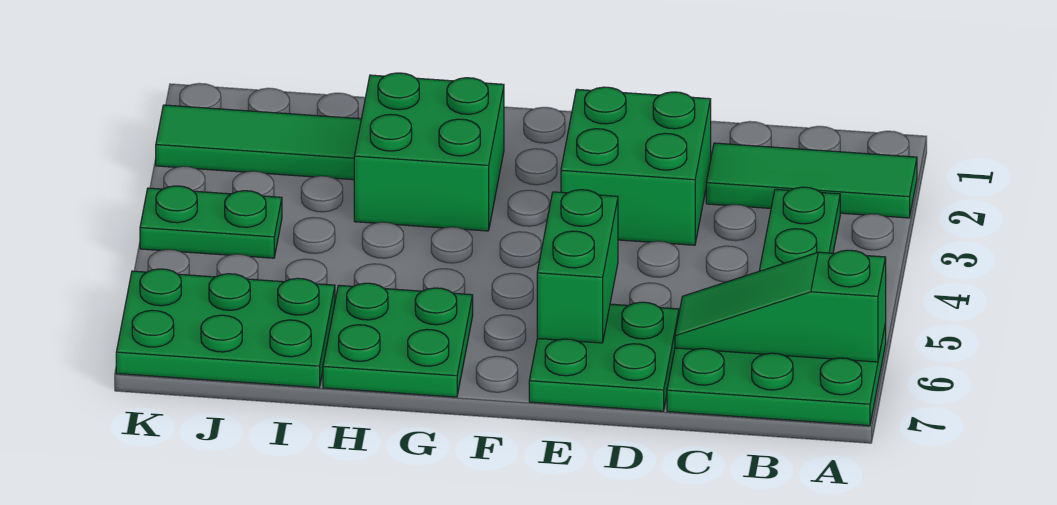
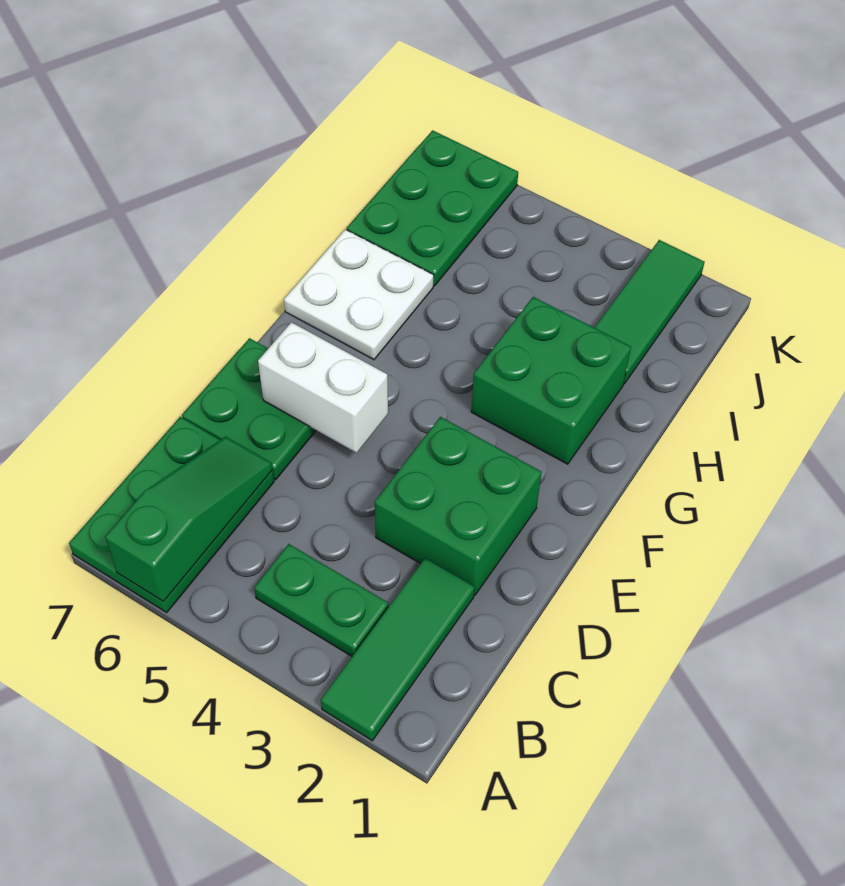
green 1x2 brick [537,190,618,343] -> white 1x2 brick [258,322,388,453]
green 2x2 plate [323,283,473,397] -> white 2x2 plate [284,229,434,360]
green 1x2 plate [140,186,282,258] -> none

